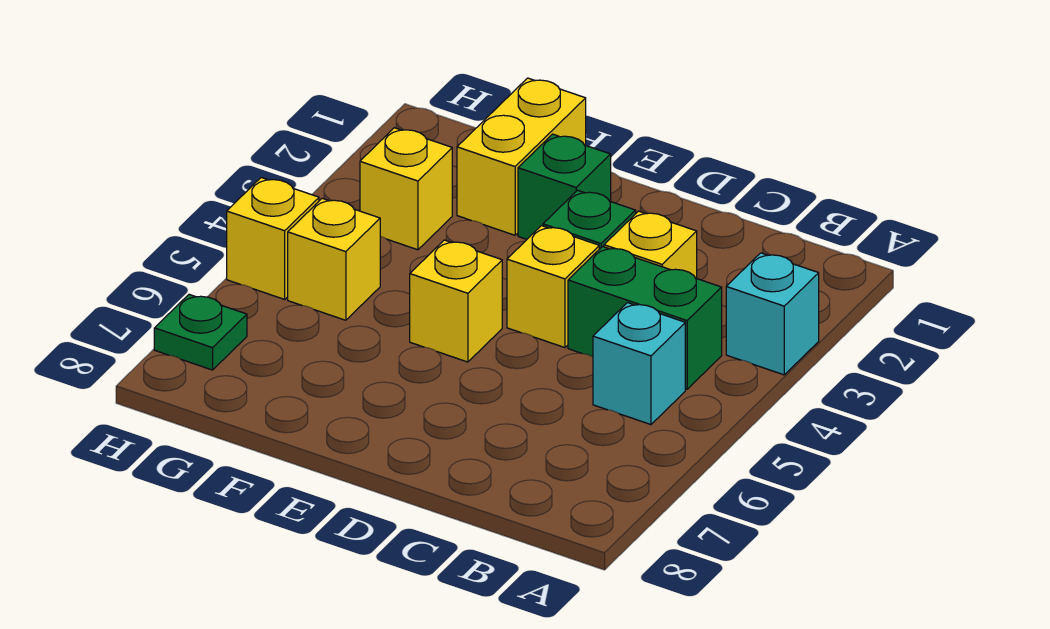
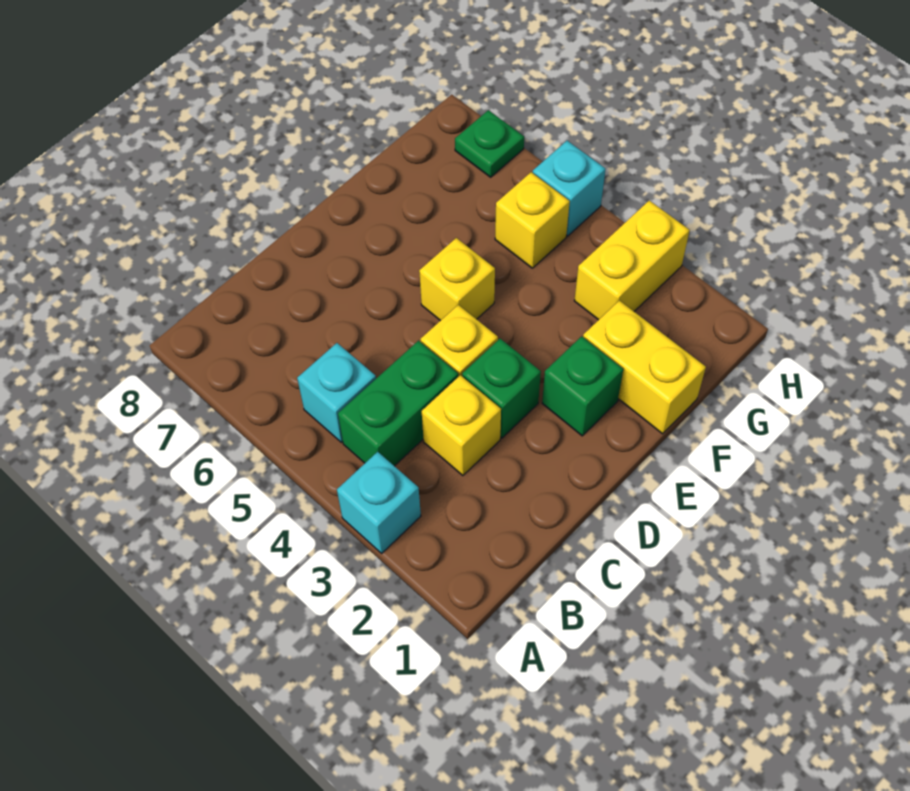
yellow 1x1 brick [360,128,452,250] -> yellow 1x2 brick [574,200,690,320]
yellow 1x1 brick [227,178,319,299] -> cyan 1x1 brick [533,141,606,236]

